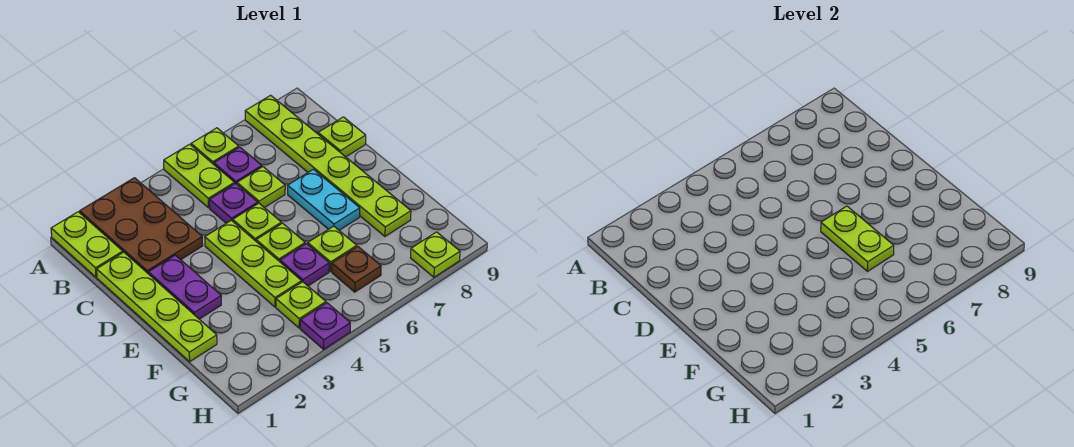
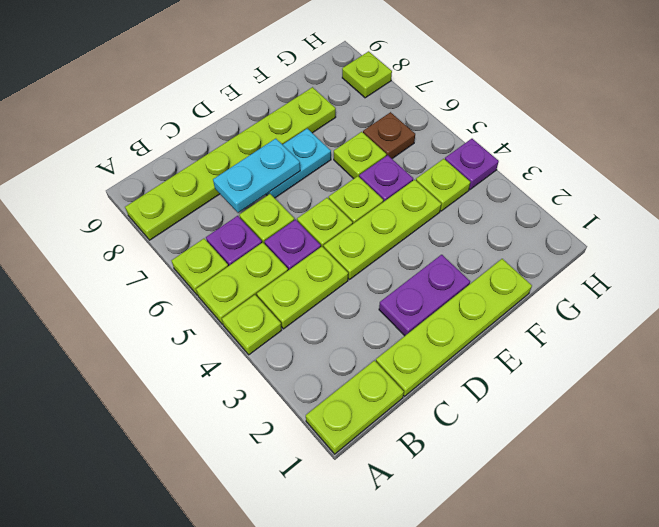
brown 2x3 plate [80,178,203,273] -> none
none -> cyan 1x2 plate [213,139,300,213]
lime 1x1 plate [318,117,366,157] -> lime 1x1 plate moved to [222,295,282,355]
lime 1x2 plate [821,206,894,271] -> lime 1x2 plate moved to [257,247,348,329]

